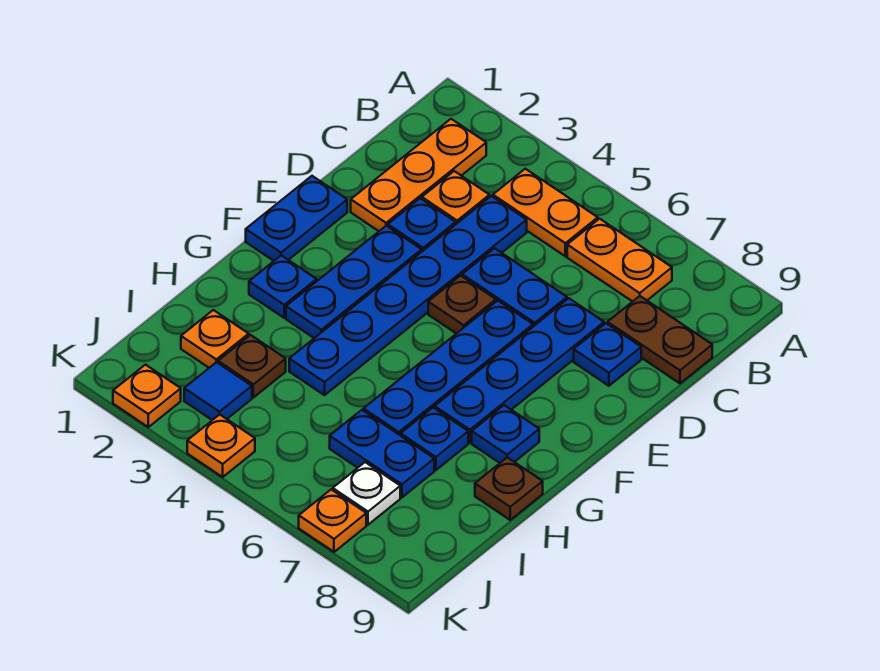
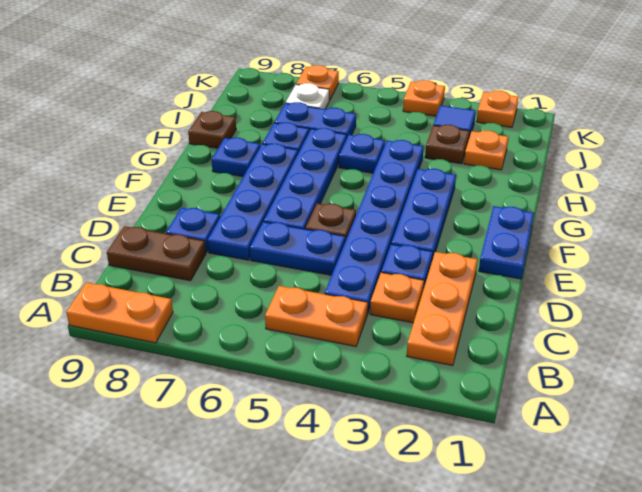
orange 1x2 plate [567,219,672,302] -> orange 1x2 plate moved to [66,282,173,343]
blue 1x1 plate [249,255,317,318] -> blue 1x1 plate moved to [339,134,385,173]

